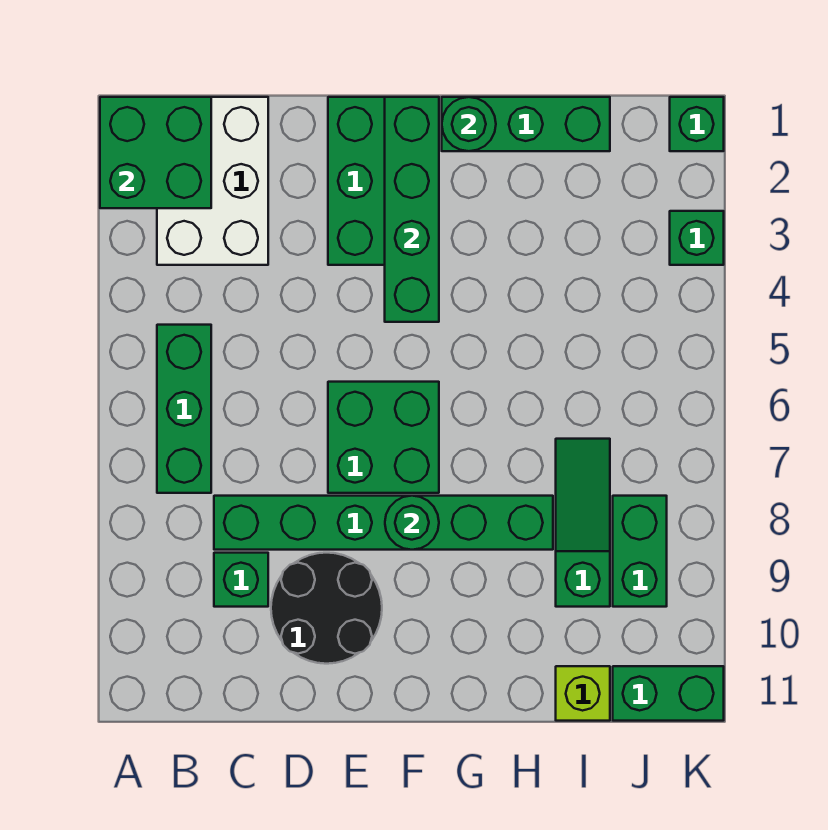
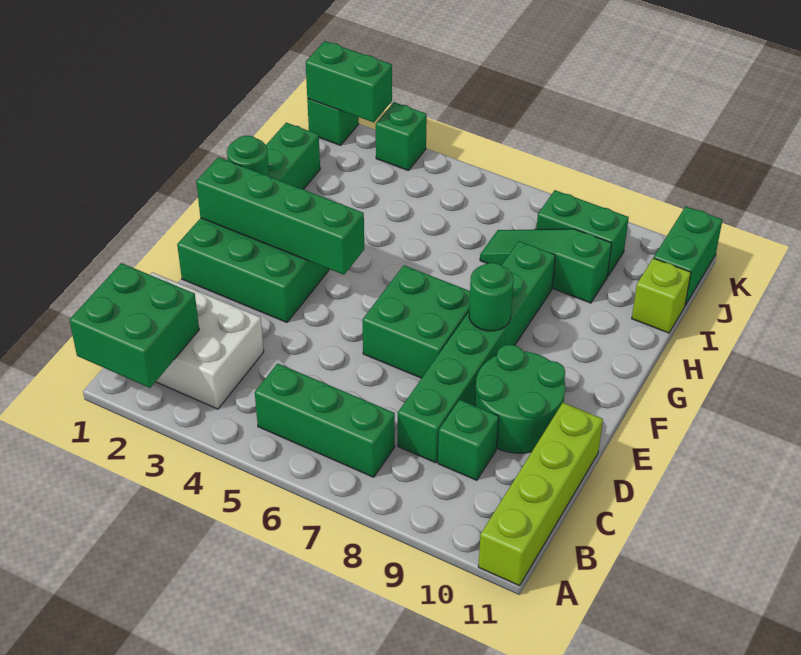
none -> lime 1x4 brick [478,403,603,586]
black 2x2 round brick [271,553,382,664] -> green 2x2 round brick [474,345,565,453]
none -> green 1x2 brick [306,41,392,122]

